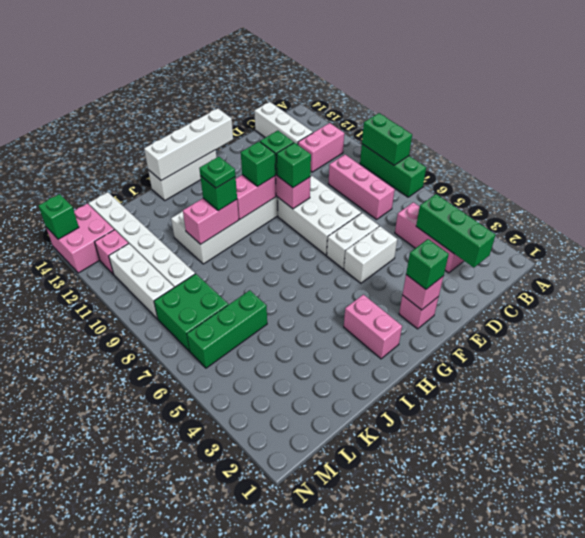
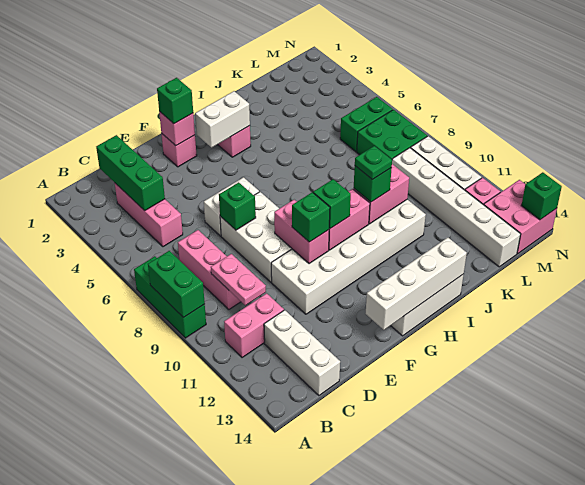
none -> pink 1x2 plate [211,254,266,305]
white 1x2 brick [344,226,397,283] -> white 1x2 brick moved to [195,91,250,147]
green 1x1 brick [277,143,311,188] -> green 1x1 brick moved to [219,182,256,230]
green 1x3 brick [187,290,267,368] -> green 1x2 brick [340,97,393,152]

